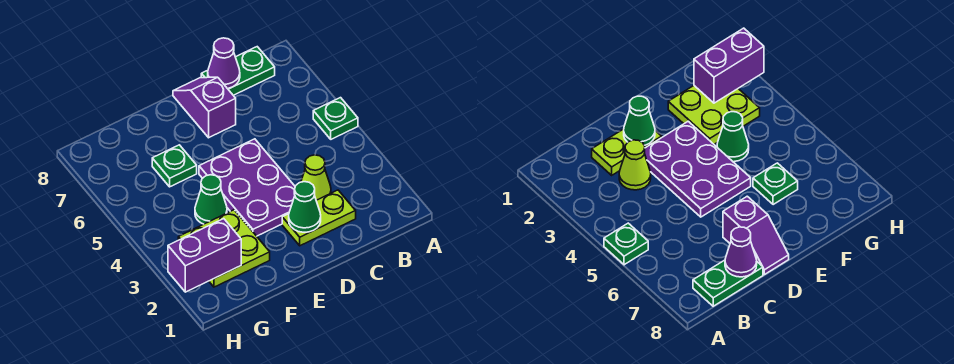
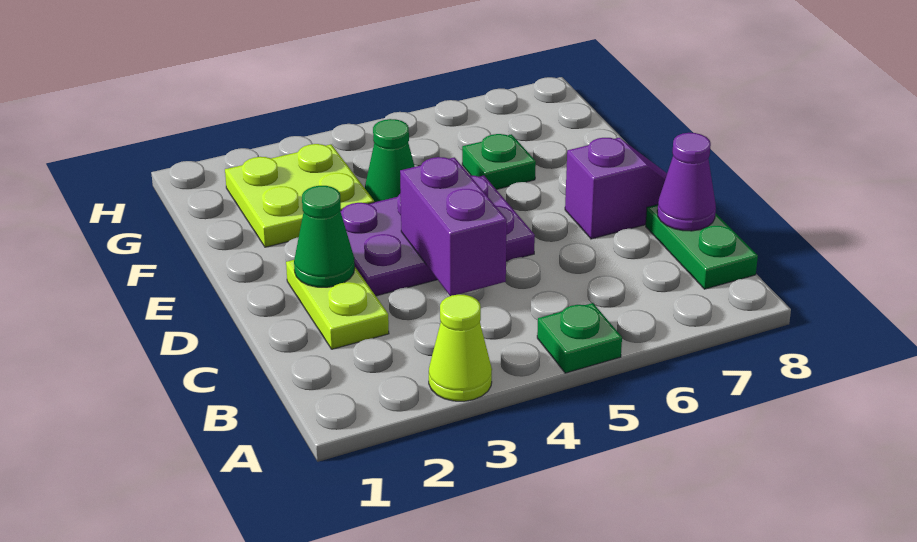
lime 1x1 cone [301,155,331,200] -> lime 1x1 cone moved to [429,294,492,401]
purple 1x2 brick [168,219,241,292] -> purple 1x2 brick moved to [400,157,507,296]

